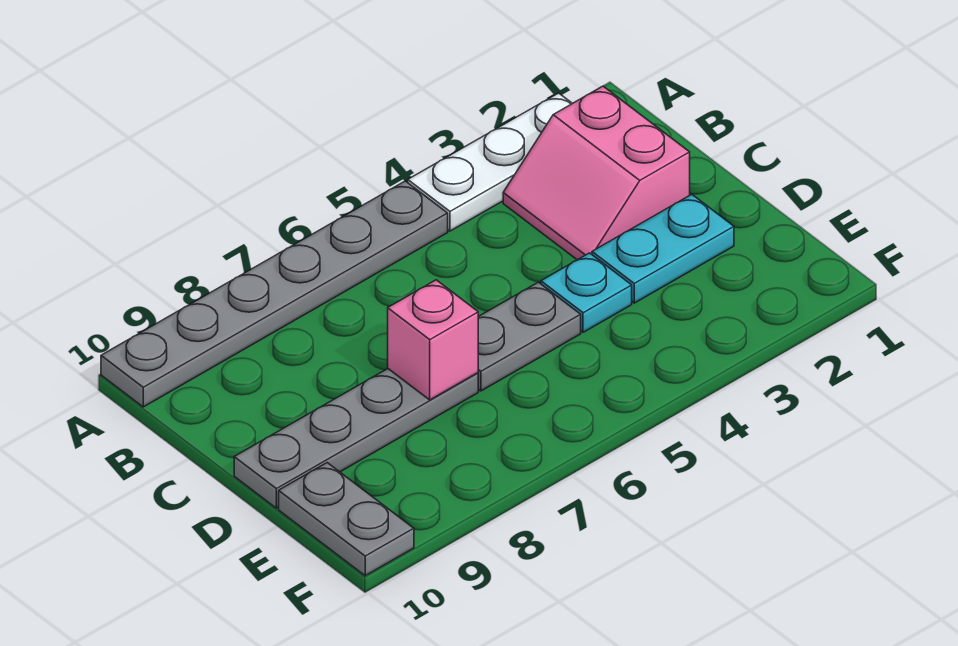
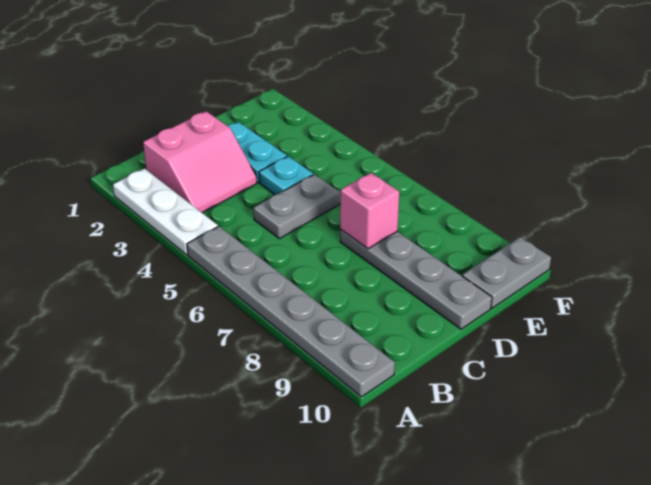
grey 1x2 plate [478,282,581,391] -> grey 1x2 plate turned to [254,174,340,239]

